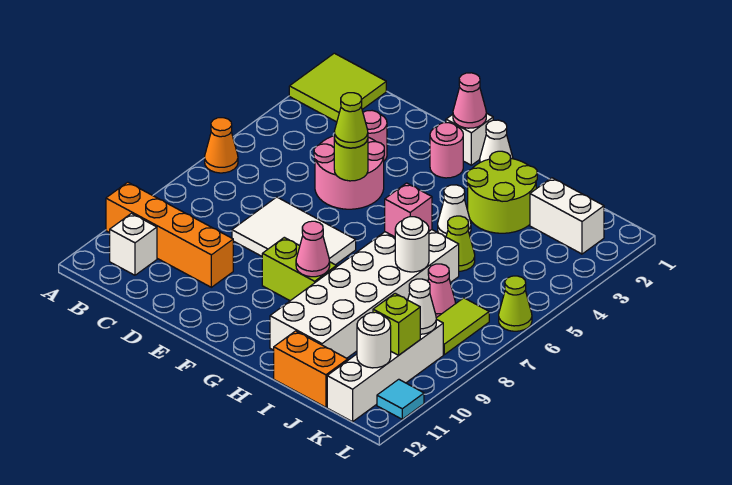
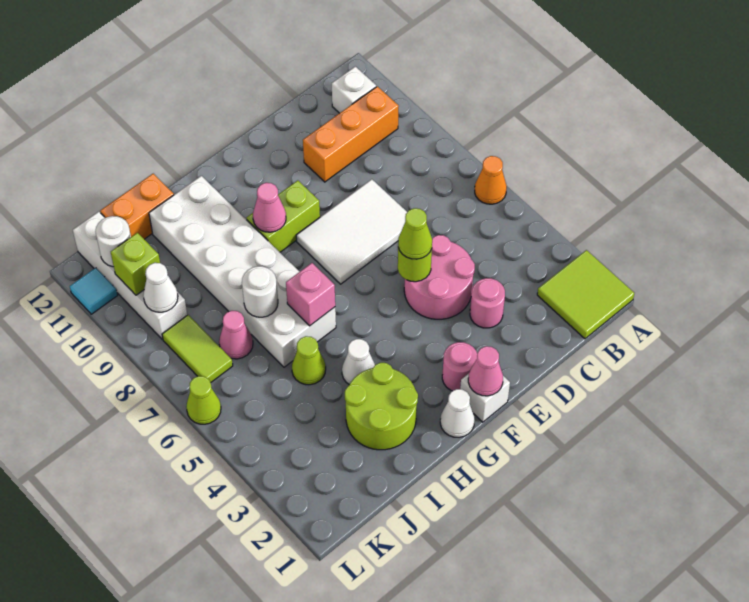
orange 1x4 brick [106,182,233,287] -> orange 1x3 brick [303,86,399,182]
white 1x2 brick [530,178,604,254] -> none

